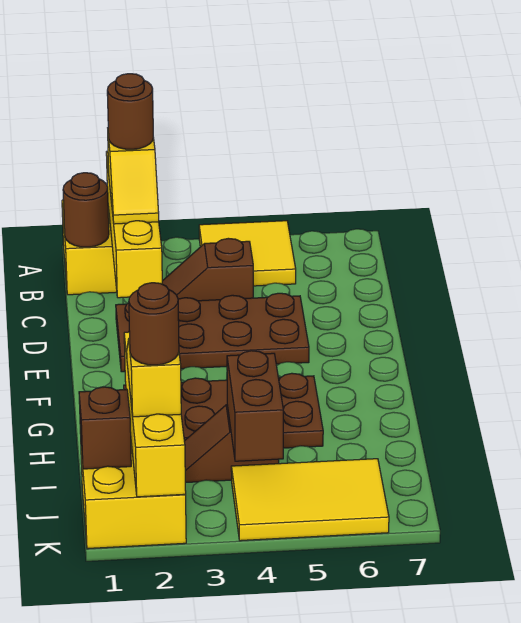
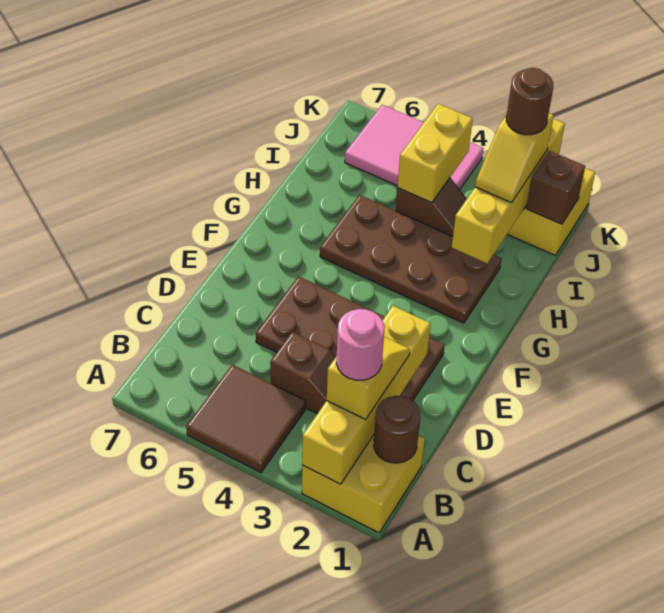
yellow 2x2 tile [199,221,296,286] -> brown 2x2 tile [186,365,306,473]
brown 1x1 round brick [107,74,153,149] -> pink 1x1 round brick [336,309,385,380]
brown 1x2 brick [227,351,283,461] -> yellow 1x2 brick [397,104,473,203]
yellow 2x3 tile [231,459,389,541] -> pink 2x3 tile [345,105,483,189]

